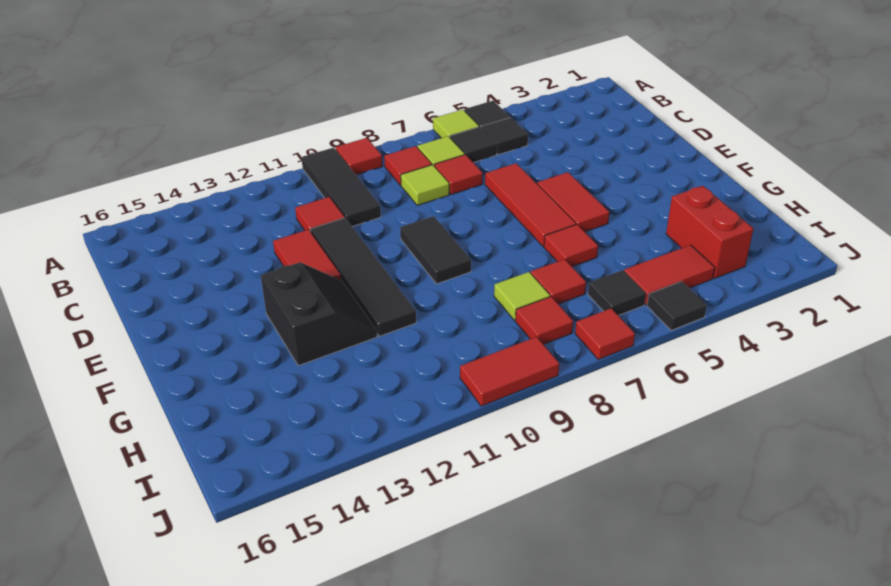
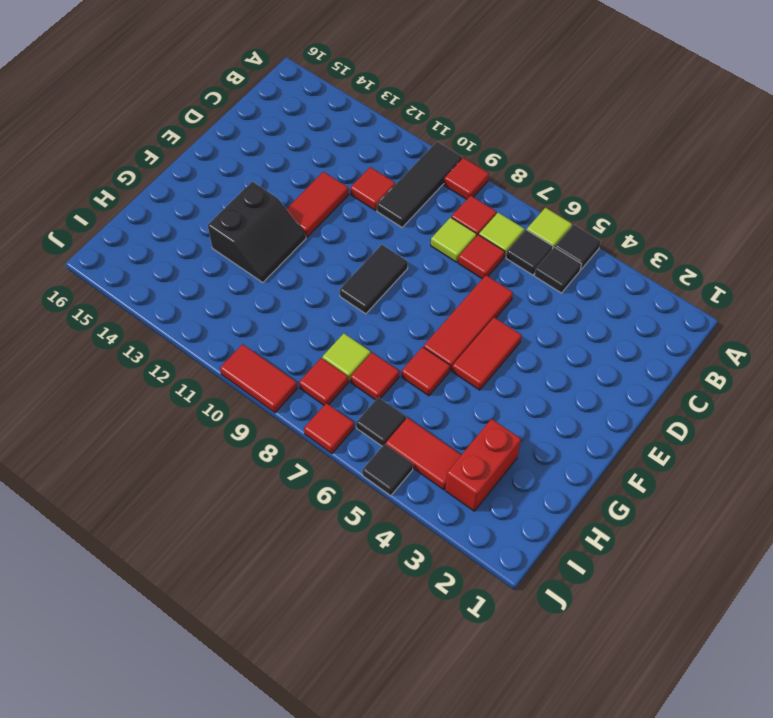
black 1x4 tile [311,218,416,336] -> none

